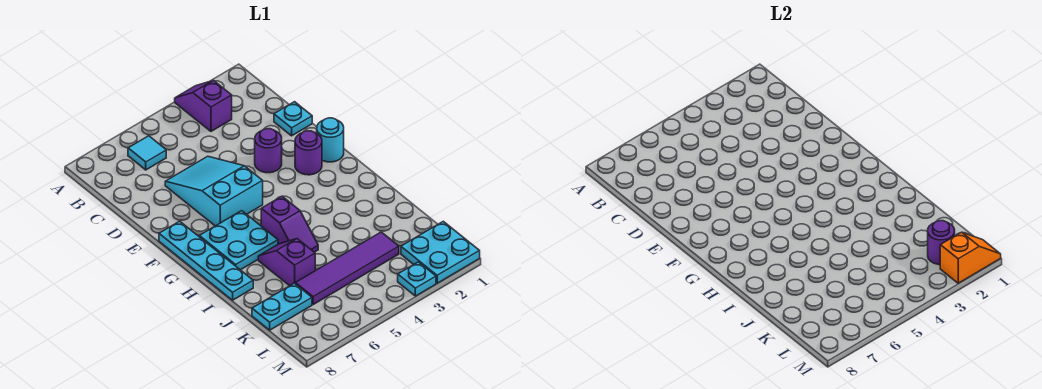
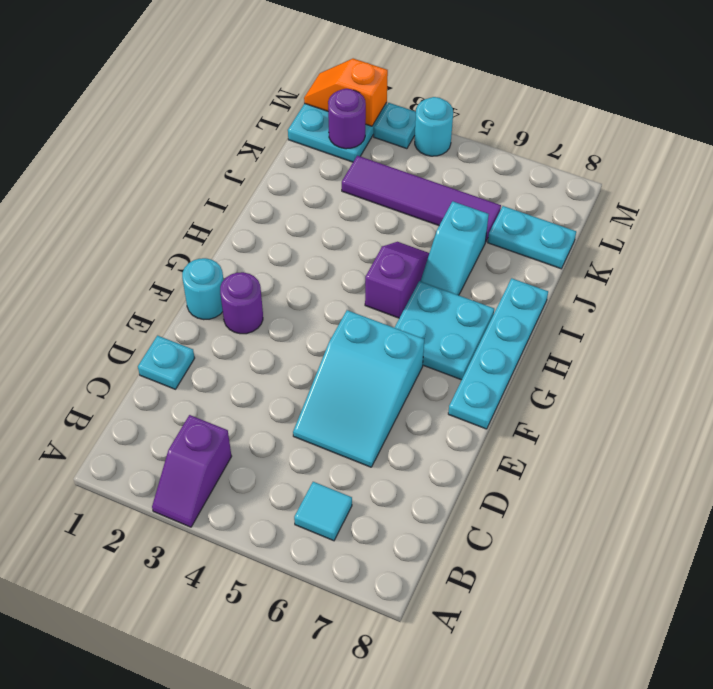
purple 1x1 round brick [255,129,282,173] -> none
purple 1x2 slope [258,239,315,286] -> cyan 1x2 slope [420,201,489,295]
none -> cyan 1x1 round brick [415,97,453,156]

